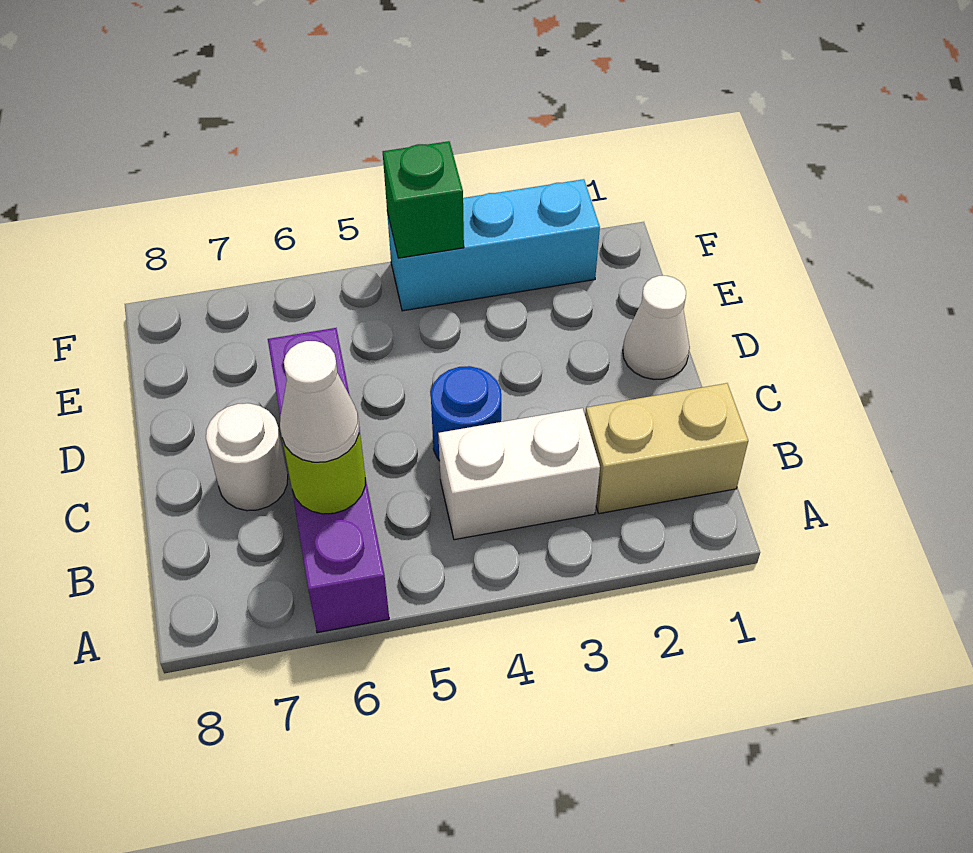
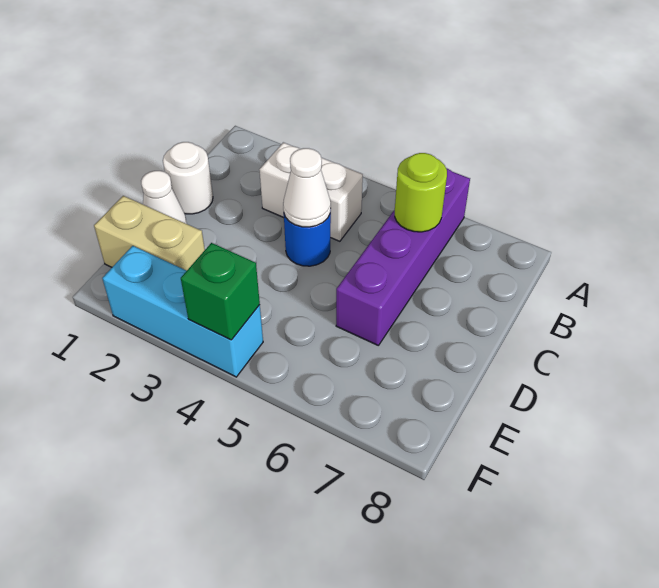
tan 1x2 brick [585,383,748,514] -> tan 1x2 brick moved to [94,196,205,271]
white 1x1 cone [280,341,359,462] -> white 1x1 cone moved to [283,148,331,227]
white 1x1 round brick [206,403,288,511] -> white 1x1 round brick moved to [163,142,213,214]

